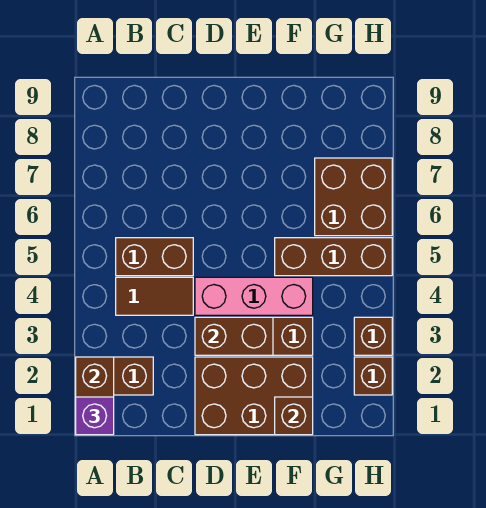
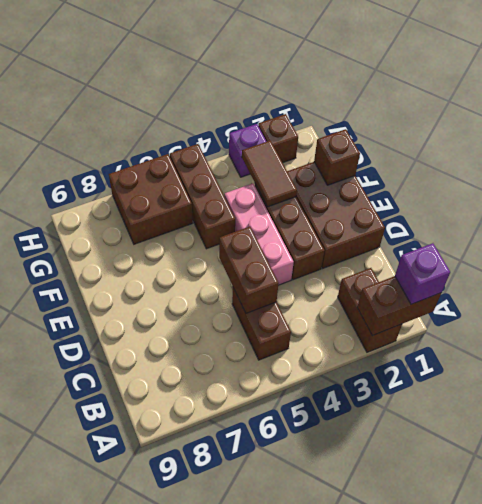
brown 1x2 tile [116,277,193,315] -> brown 1x2 tile moved to [242,141,297,207]
brown 1x2 brick [195,317,273,355] -> brown 1x2 brick moved to [219,226,279,313]
brown 1x1 brick [354,317,392,355] -> purple 1x1 brick [229,124,266,177]

